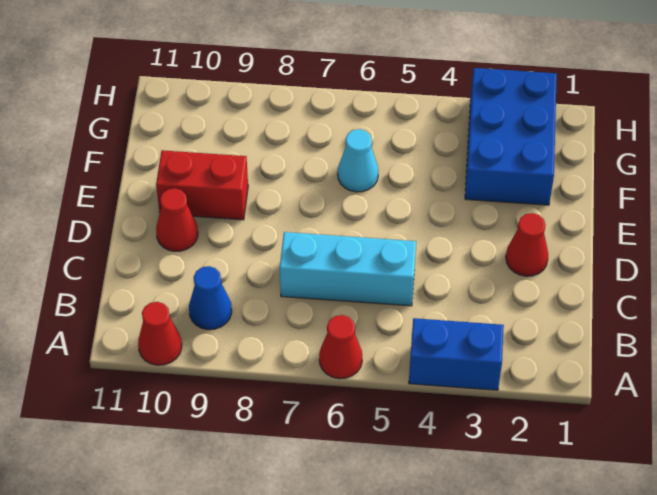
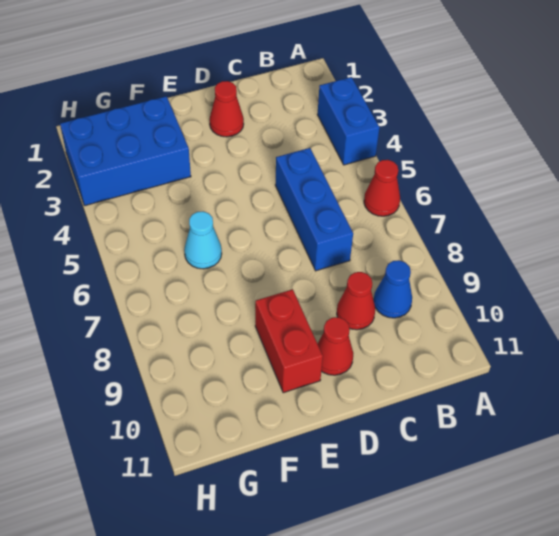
red 1x1 cone [138,302,182,365] -> red 1x1 cone moved to [337,272,375,330]
cyan 1x3 brick [280,232,416,306] -> blue 1x3 brick [275,148,353,271]

